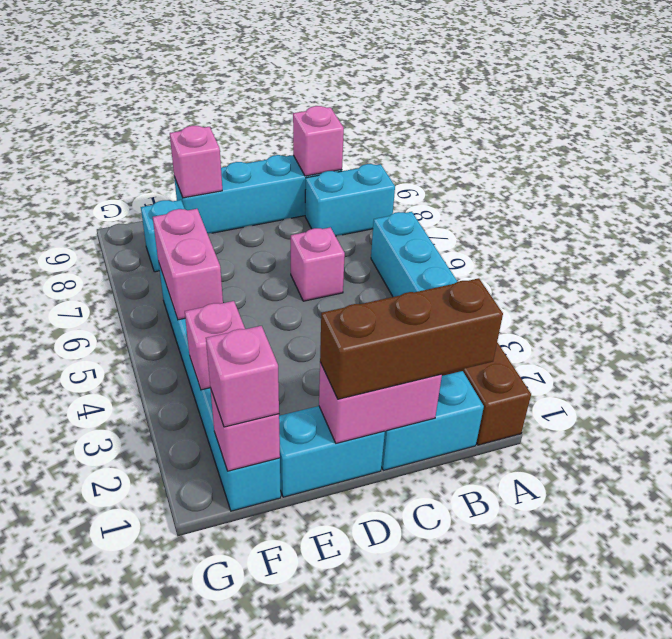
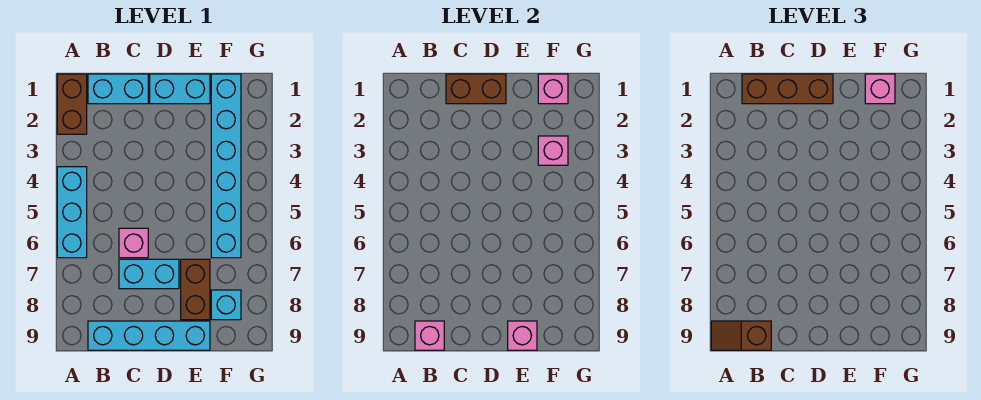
cyan 1x2 brick [305,164,395,236] -> cyan 1x2 brick moved to [119,259,179,289]
none -> brown 1x2 slope [711,321,771,350]
pink 1x2 brick [319,362,442,443] -> brown 1x2 brick [446,74,506,104]
none -> brown 1x2 brick [181,259,210,320]
pink 1x2 brick [153,209,223,320] -> none

